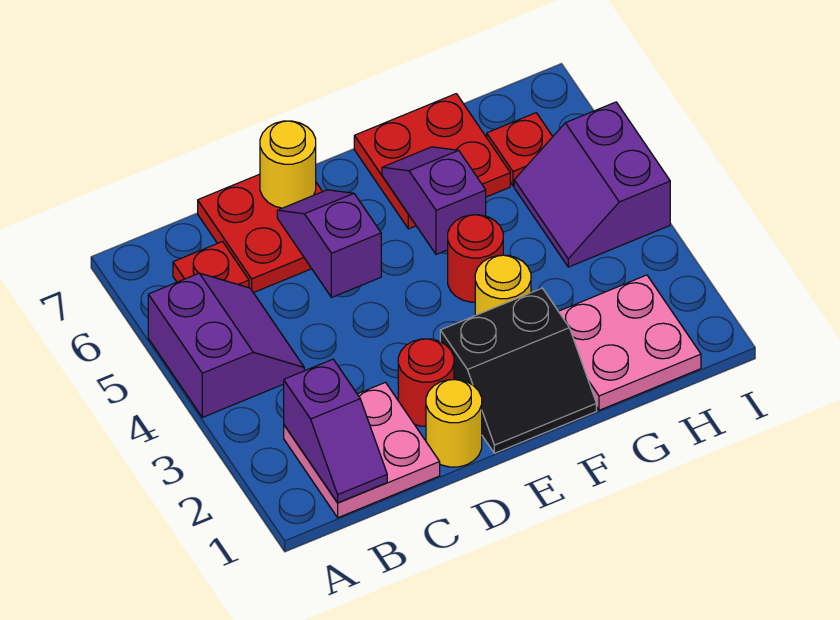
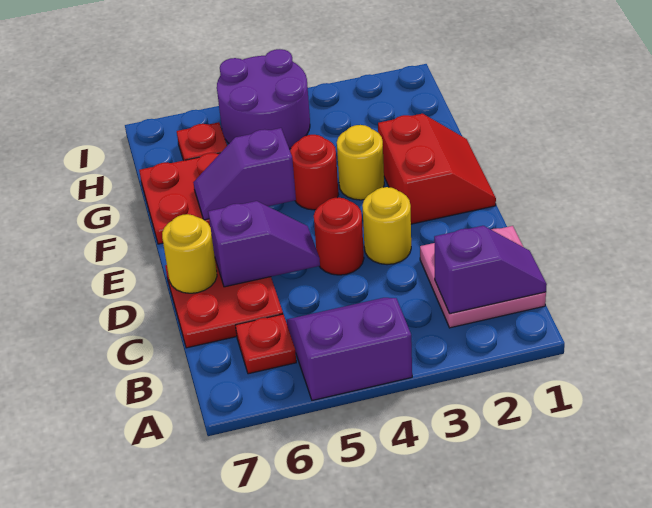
yellow 1x1 round brick [426,379,482,467] -> yellow 1x1 round brick moved to [362,187,411,265]
red 1x1 round brick [398,339,454,426] -> red 1x1 round brick moved to [314,197,364,275]
purple 1x2 slope [277,190,381,298] -> purple 1x2 slope turned to [208,201,320,287]
black 2x2 slope [440,288,596,453] -> red 2x2 slope [378,114,496,224]
pink 2x2 plate [558,275,701,410] -> none
purple 2x2 slope [514,102,670,267] -> purple 2x2 round brick [217,49,310,149]

